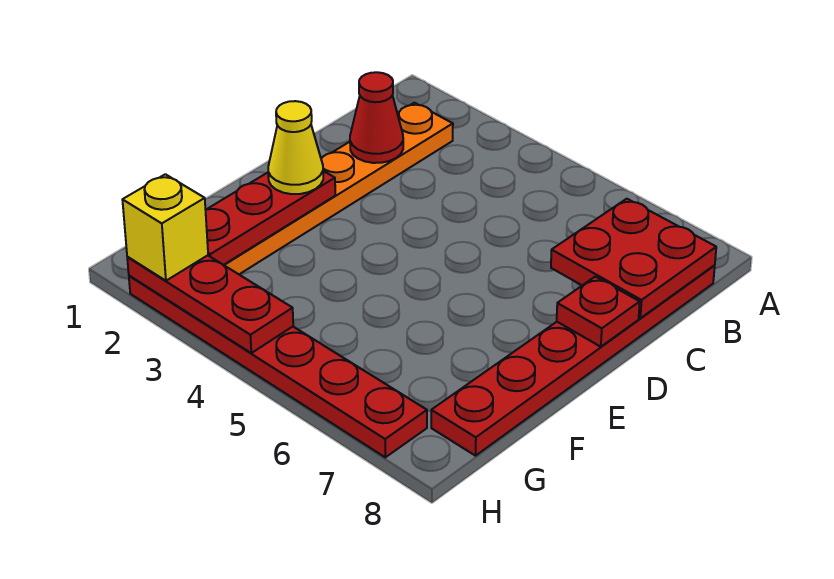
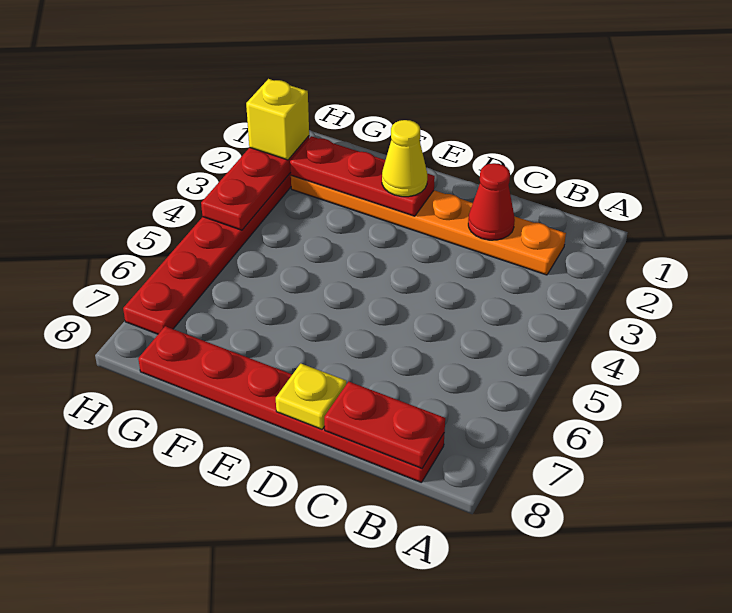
red 2x2 plate [551,199,716,318] -> red 1x2 plate [324,382,445,468]
red 1x1 plate [557,277,640,347] -> yellow 1x1 plate [276,364,346,430]

